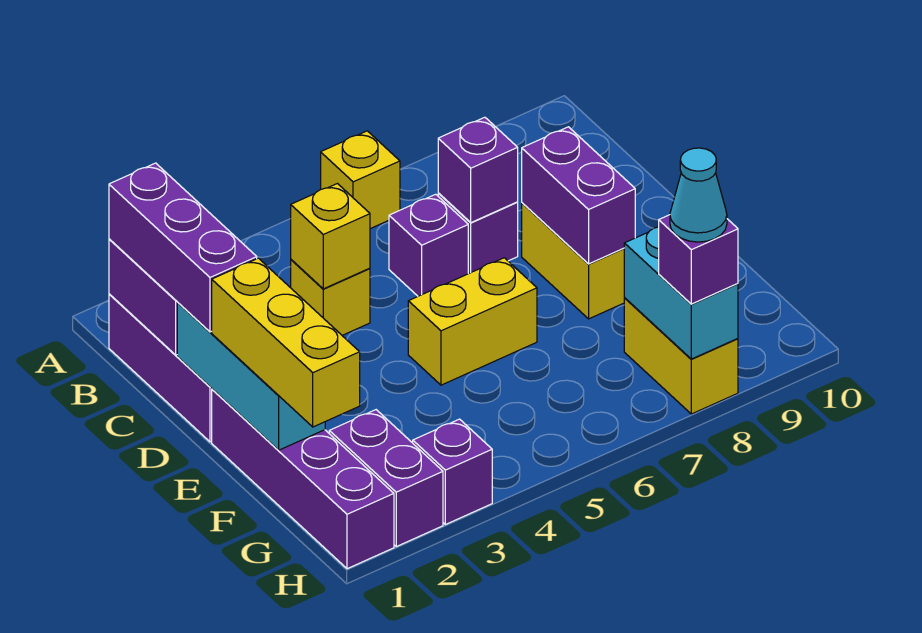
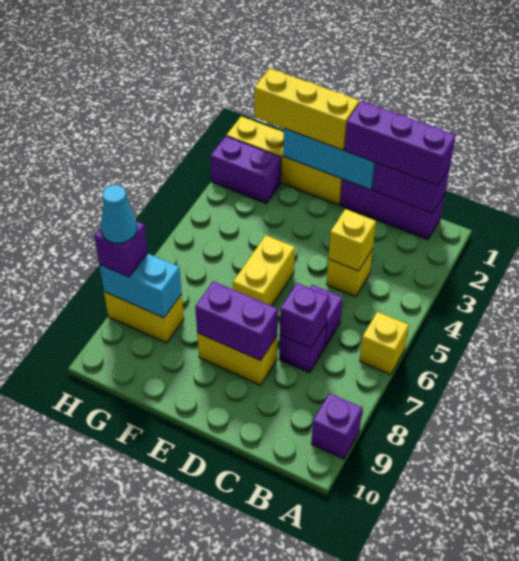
purple 1x4 brick [212,389,394,569] -> yellow 1x4 brick [226,116,342,205]
purple 1x1 brick [413,419,492,525] -> purple 1x1 brick moved to [311,393,362,459]

